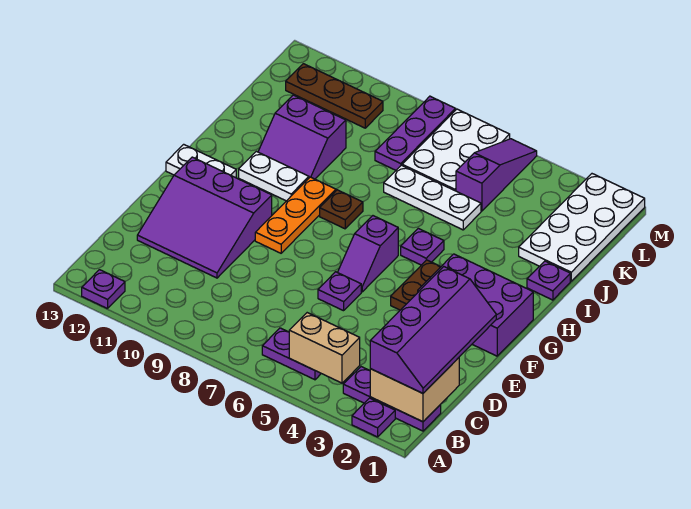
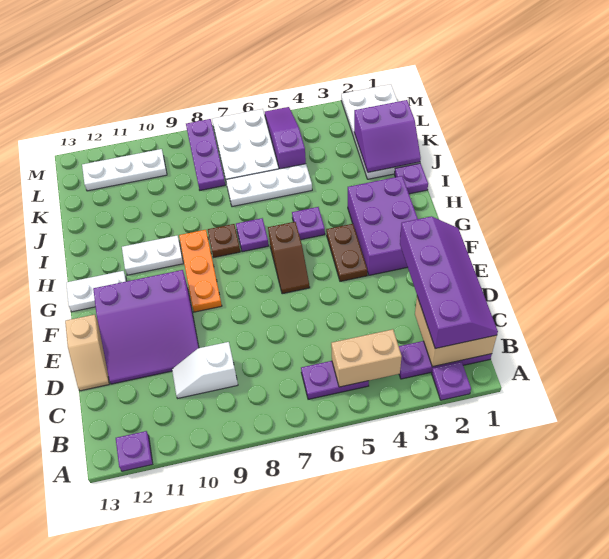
none -> white 1x2 slope [172,342,238,398]
none -> tan 1x2 slope [65,315,109,391]
purple 1x1 plate [318,272,361,311] -> purple 1x1 plate moved to [236,218,269,252]
purple 2x3 brick [418,254,533,356] -> purple 2x3 brick turned to [348,176,418,275]
purple 1x2 slope [338,216,398,292] -> brown 1x2 slope [268,222,310,294]
purple 2x2 slope [258,95,346,179] -> purple 2x2 slope moved to [354,100,421,172]
brown 1x3 plate [286,64,383,128] -> white 1x3 plate [82,149,167,191]

